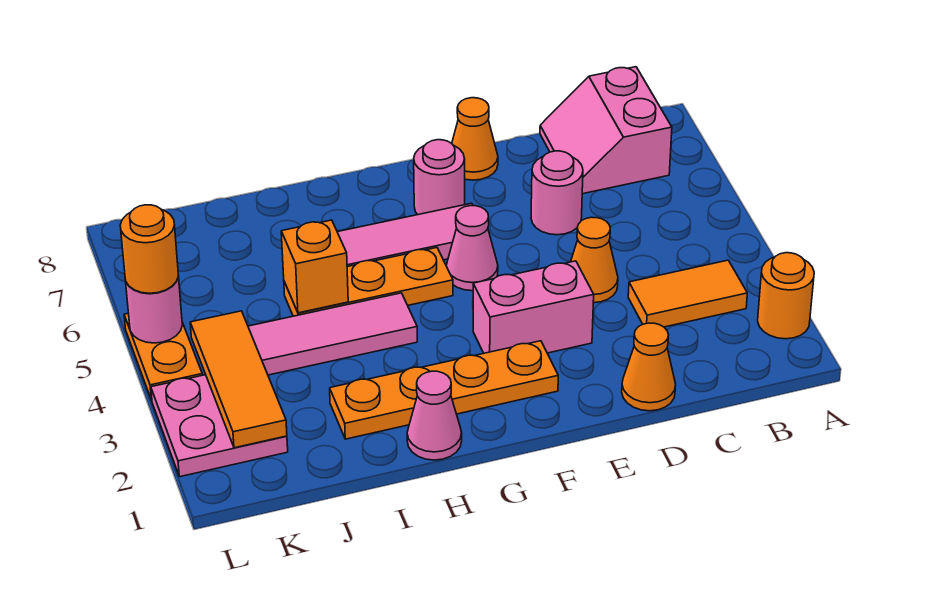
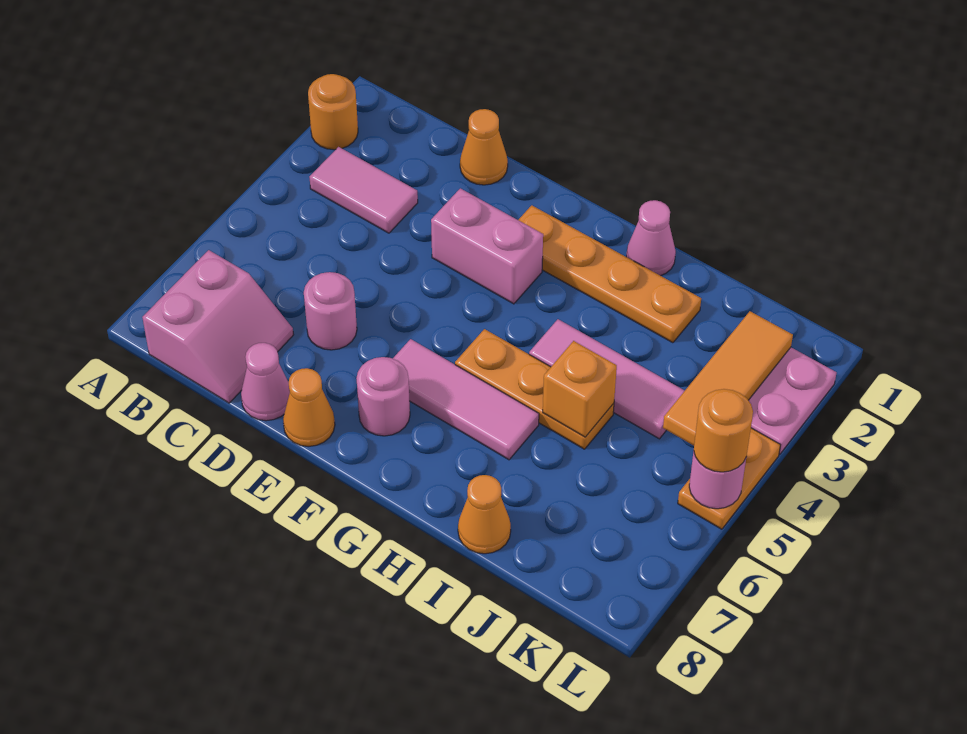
orange 1x2 tile [628,260,747,327] -> pink 1x2 tile [309,147,418,233]
orange 1x1 cone [571,217,618,303] -> orange 1x1 cone moved to [458,475,511,554]
pink 1x1 cone [446,206,498,291] -> pink 1x1 cone moved to [241,343,290,421]

